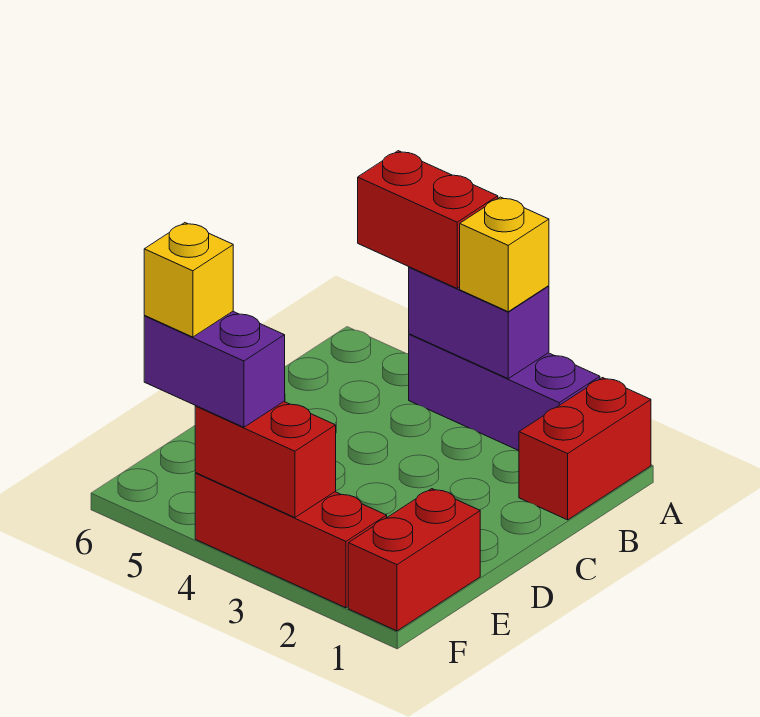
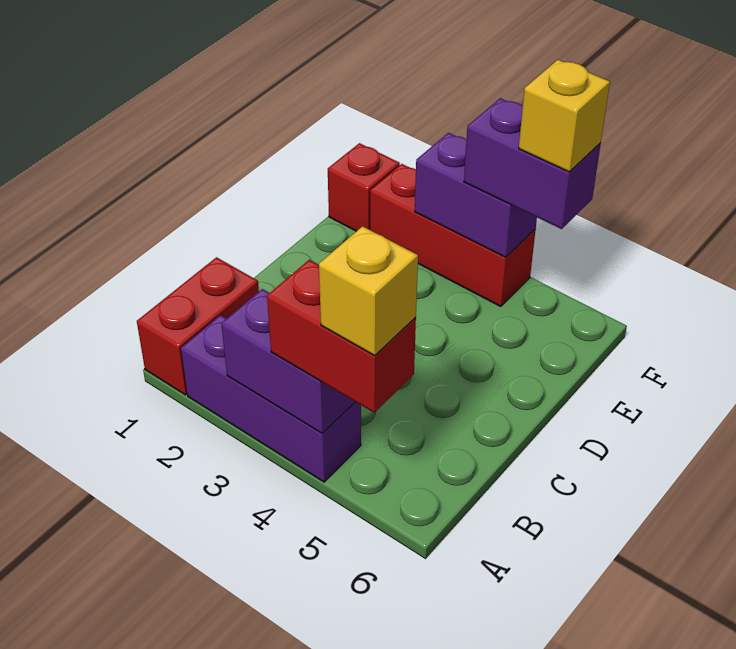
yellow 1x1 brick [460,197,549,312] -> yellow 1x1 brick moved to [319,226,418,356]
red 1x2 brick [348,489,480,631] -> red 1x1 brick [328,143,400,231]
red 1x2 brick [195,402,336,517] -> purple 1x2 brick [415,133,537,257]

